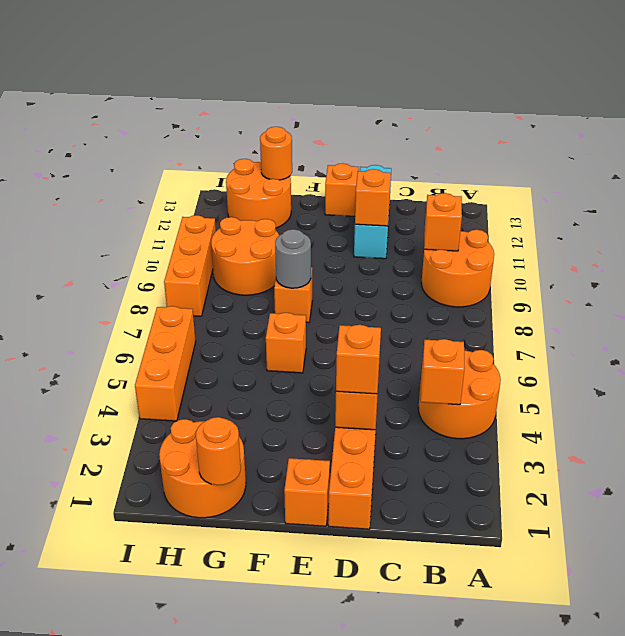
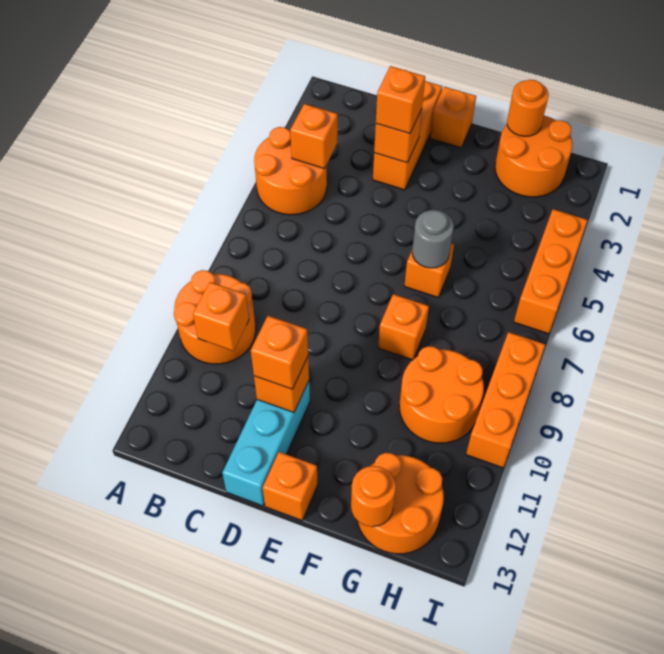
none -> orange 1x1 brick [251,316,308,389]
grey 1x1 round brick [275,229,311,288] -> grey 1x1 round brick moved to [412,210,454,268]

